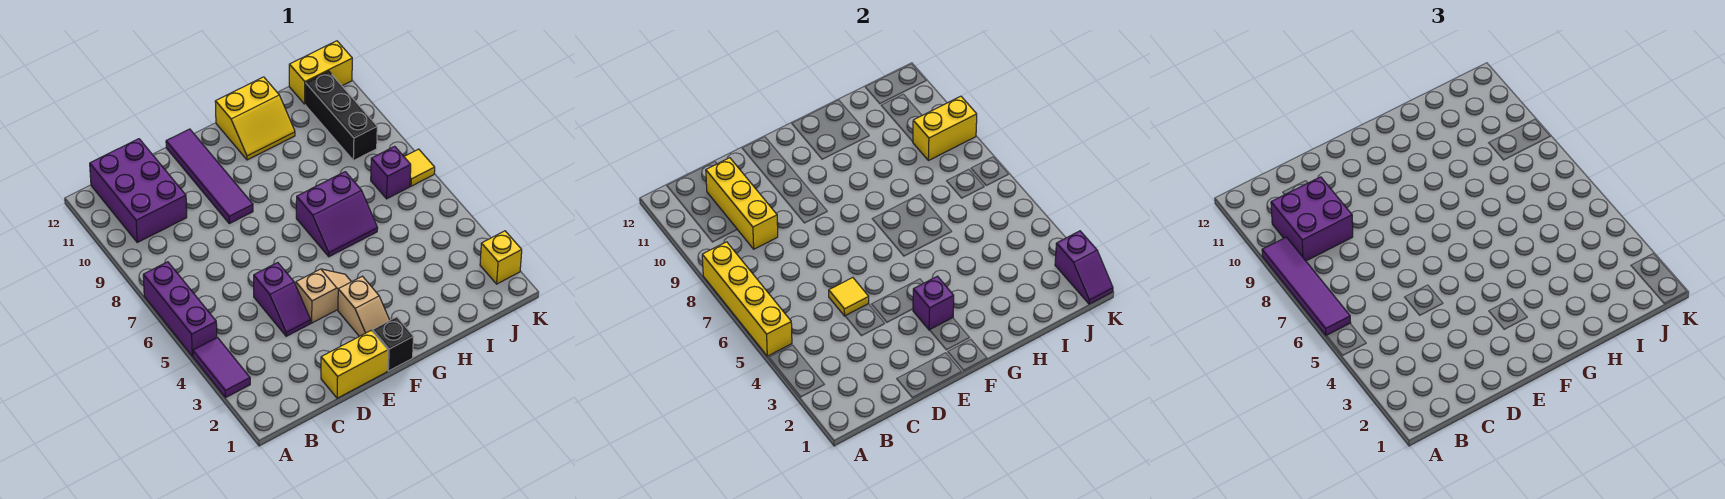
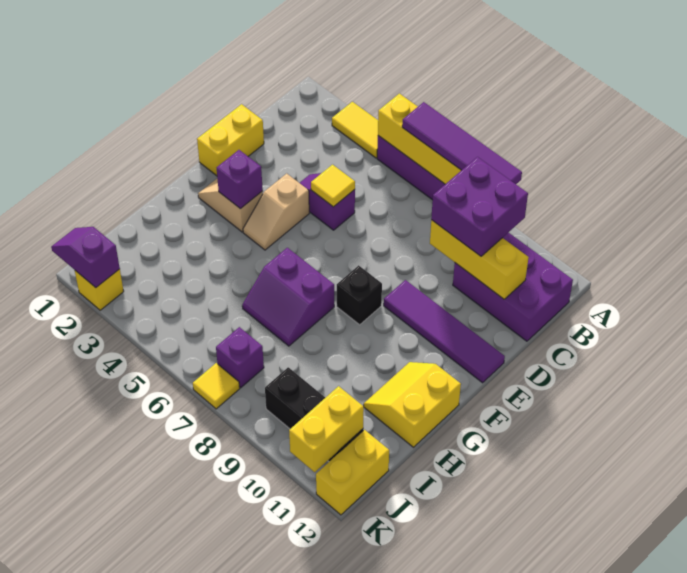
purple 1x2 tile [193,338,250,397] -> yellow 1x2 tile [332,102,378,158]
black 1x1 brick [373,317,413,371] -> black 1x1 brick moved to [337,265,382,325]
purple 2x2 slope [296,172,378,257] -> purple 2x2 slope turned to [242,248,334,346]
yellow 1x2 brick [913,96,977,161] -> yellow 1x2 brick moved to [289,386,364,472]

